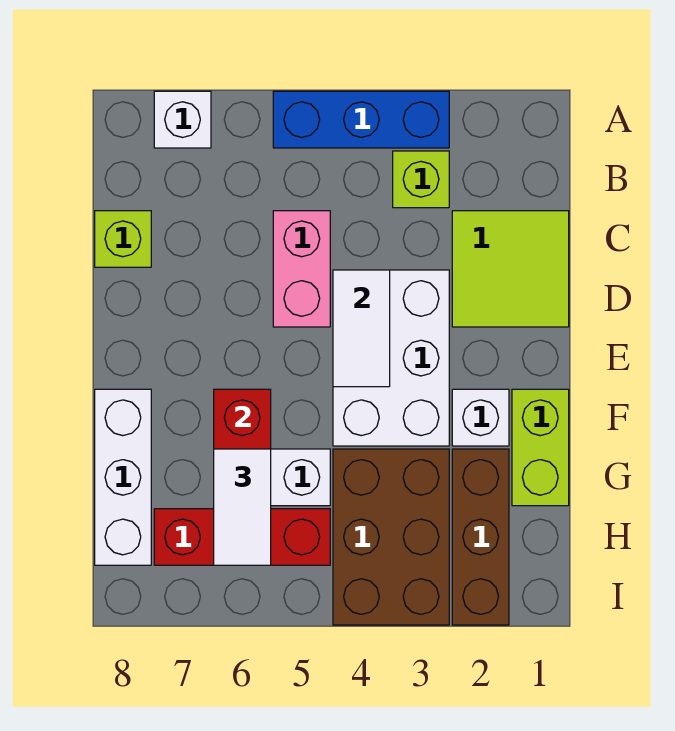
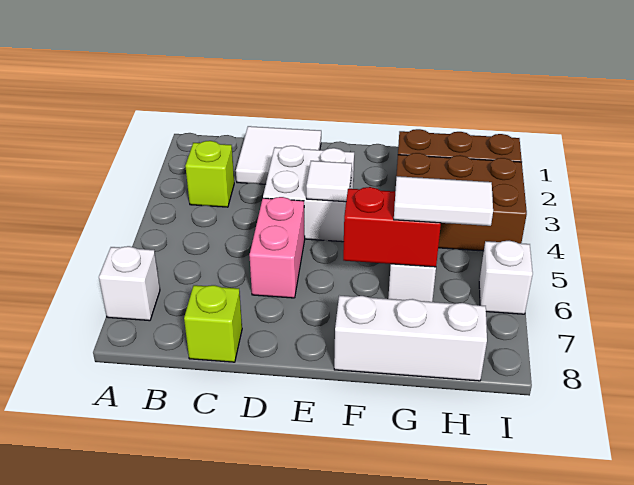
blue 1x3 brick [273,91,449,148] -> none
lime 2x2 tile [452,211,569,327] -> white 2x2 tile [236,126,321,184]
pink 1x2 brick [273,211,330,327] -> pink 1x2 brick turned to [249,197,305,298]
white 2x3 brick [333,270,449,446] -> white 2x2 brick [263,146,354,242]
white 1x2 tile [333,270,390,387] -> white 1x1 tile [306,161,352,202]
lime 1x2 brick [512,389,569,506] -> none
white 1x1 brick [452,389,509,446] -> white 1x1 brick moved to [479,241,533,314]
red 1x3 brick [154,509,330,565] -> none

